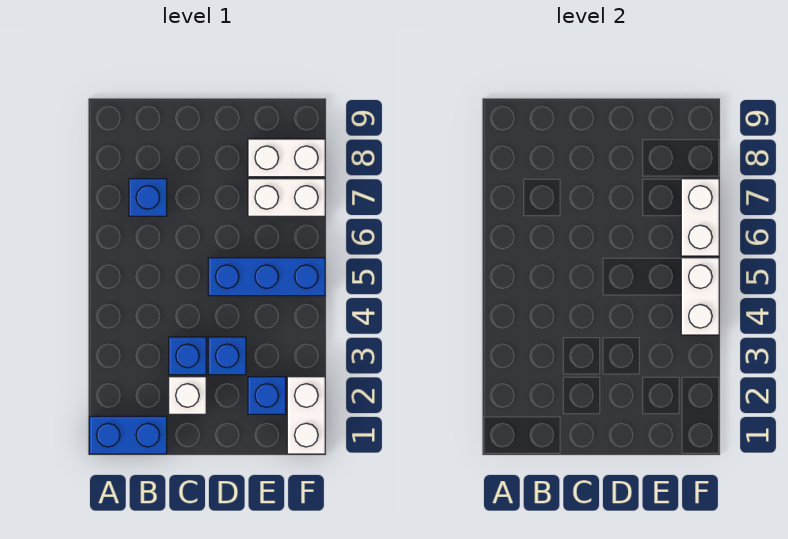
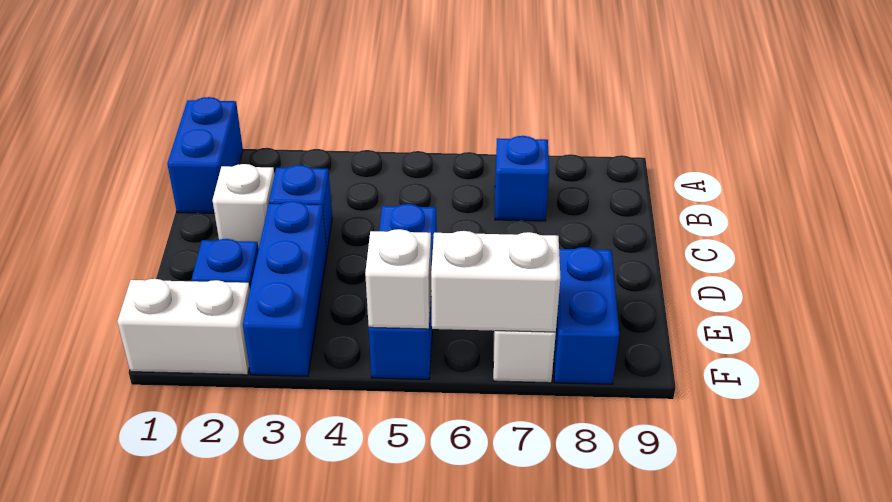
blue 1x1 brick [208,337,246,375] -> blue 1x3 brick [243,201,327,376]
white 1x2 brick [248,139,325,177] -> blue 1x2 brick [553,247,619,384]
white 1x2 brick [681,258,719,335] -> white 1x1 brick [365,229,431,329]

